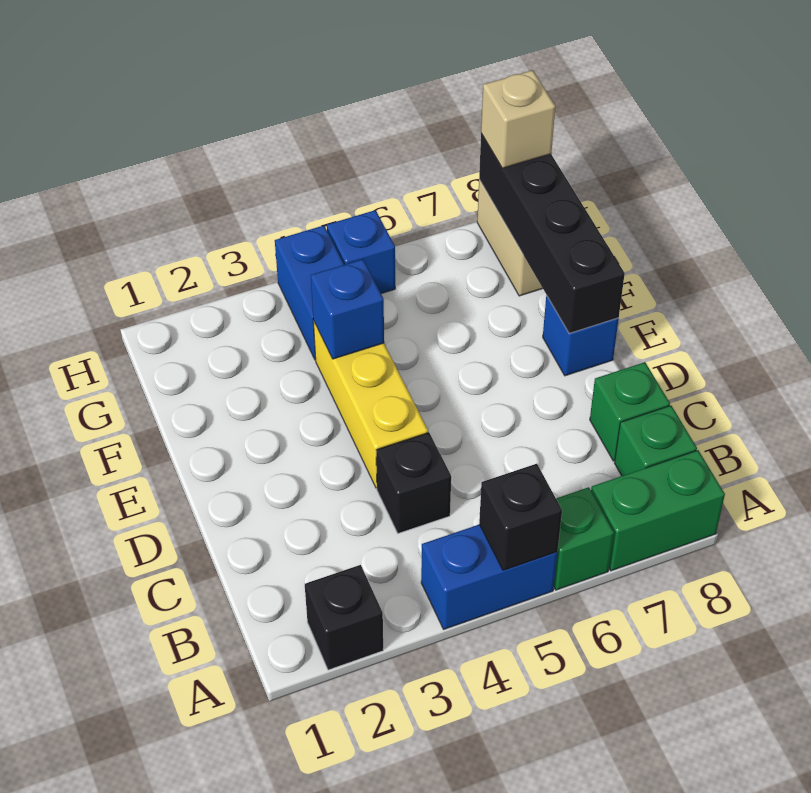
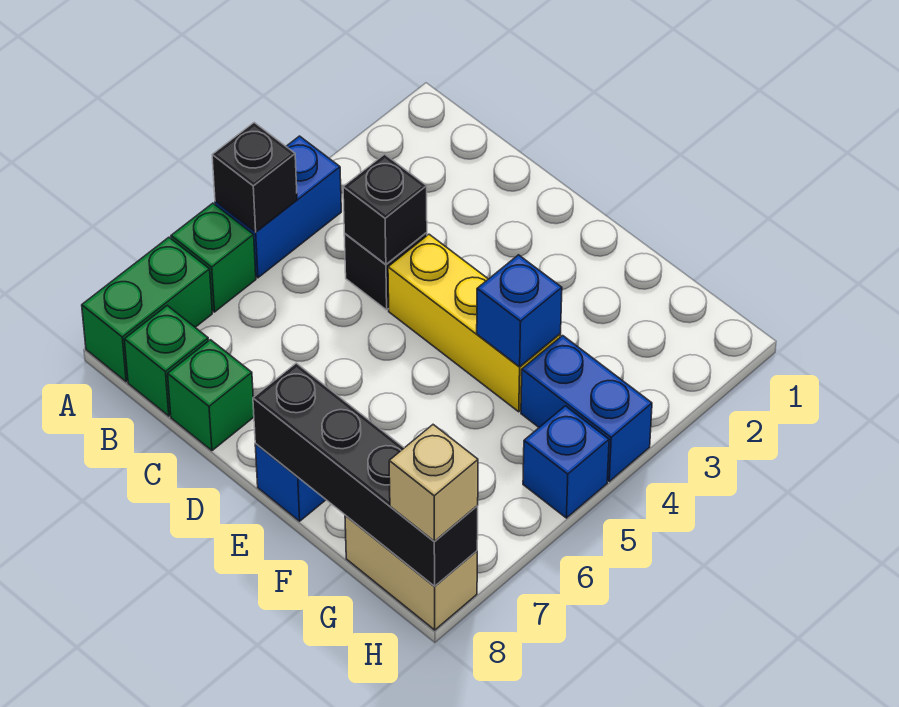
black 1x1 brick [305,565,383,670] -> black 1x1 brick moved to [343,154,427,264]

